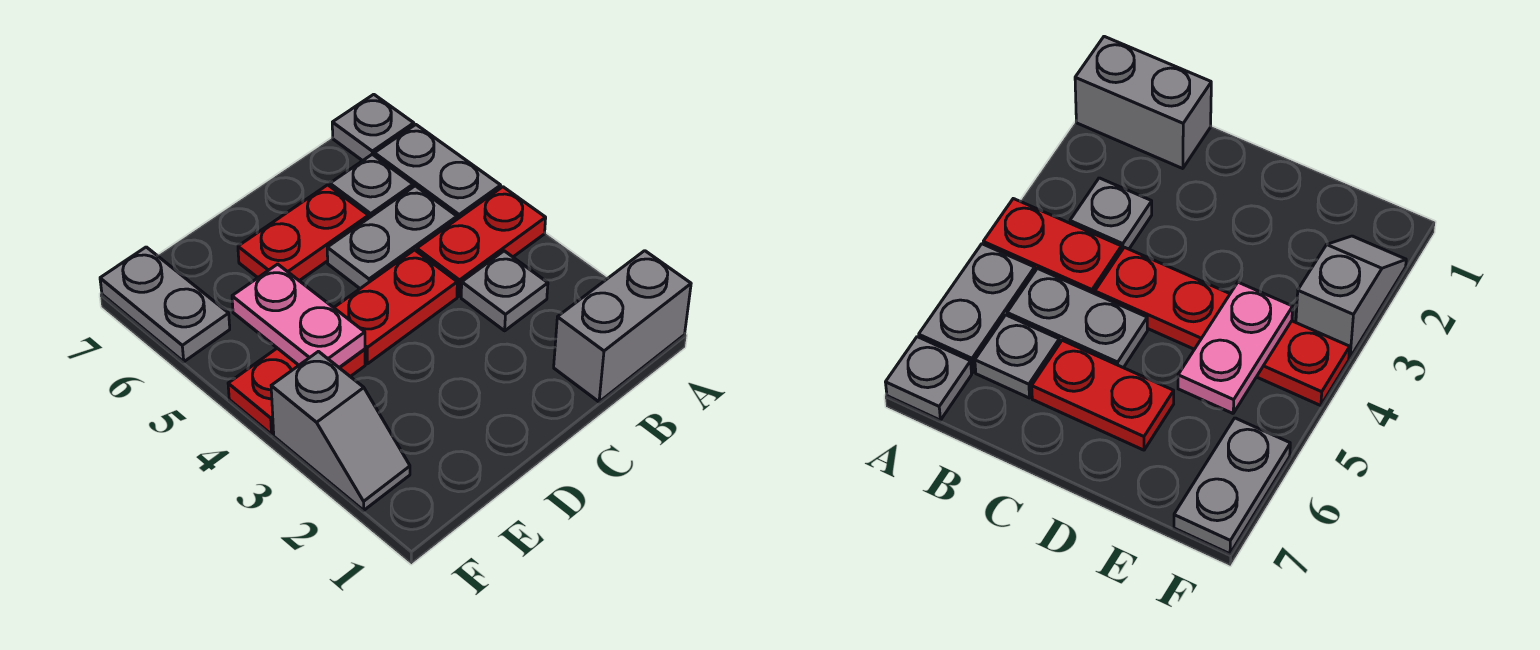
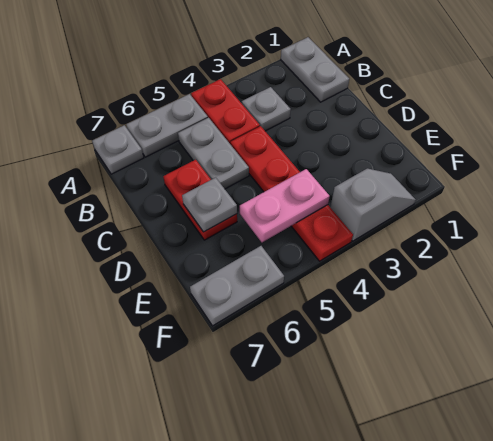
grey 1x2 brick [554,251,691,402] -> grey 1x2 plate [281,37,349,102]
grey 1x1 plate [330,154,413,218] -> grey 1x1 plate moved to [182,177,237,232]

